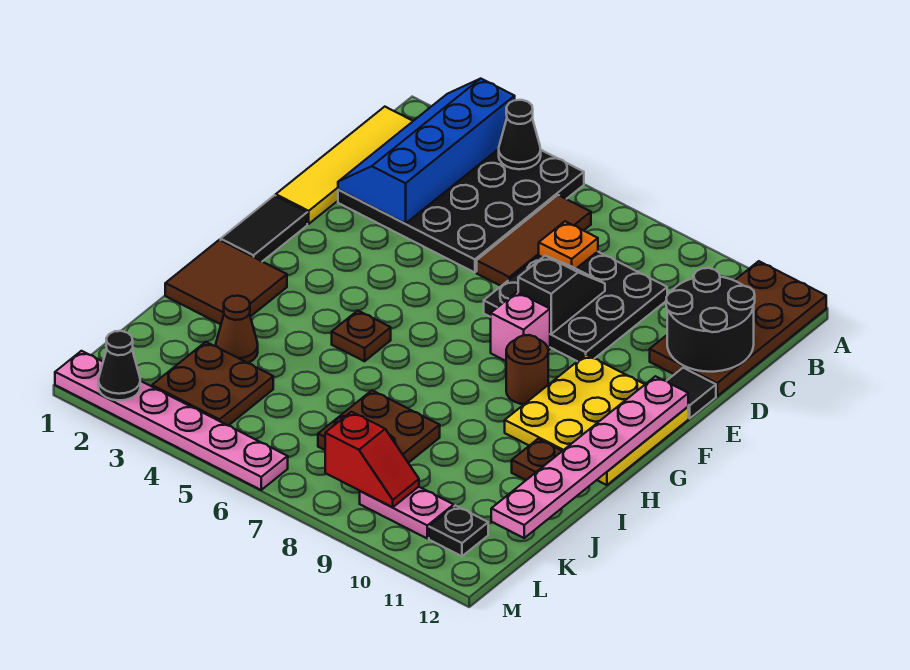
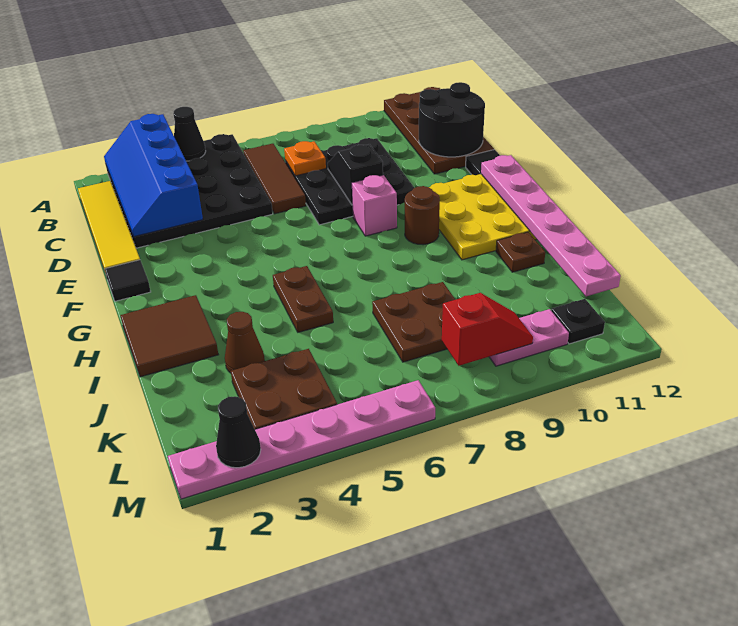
black 1x2 tile [221,195,307,261] -> black 1x1 tile [105,260,151,301]
brown 1x1 plate [332,311,391,361] -> brown 1x2 plate [273,266,333,332]

